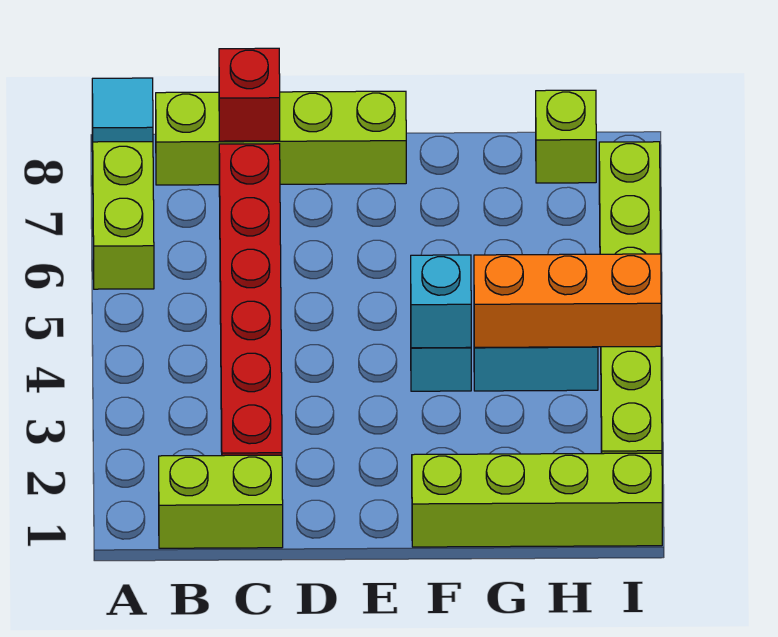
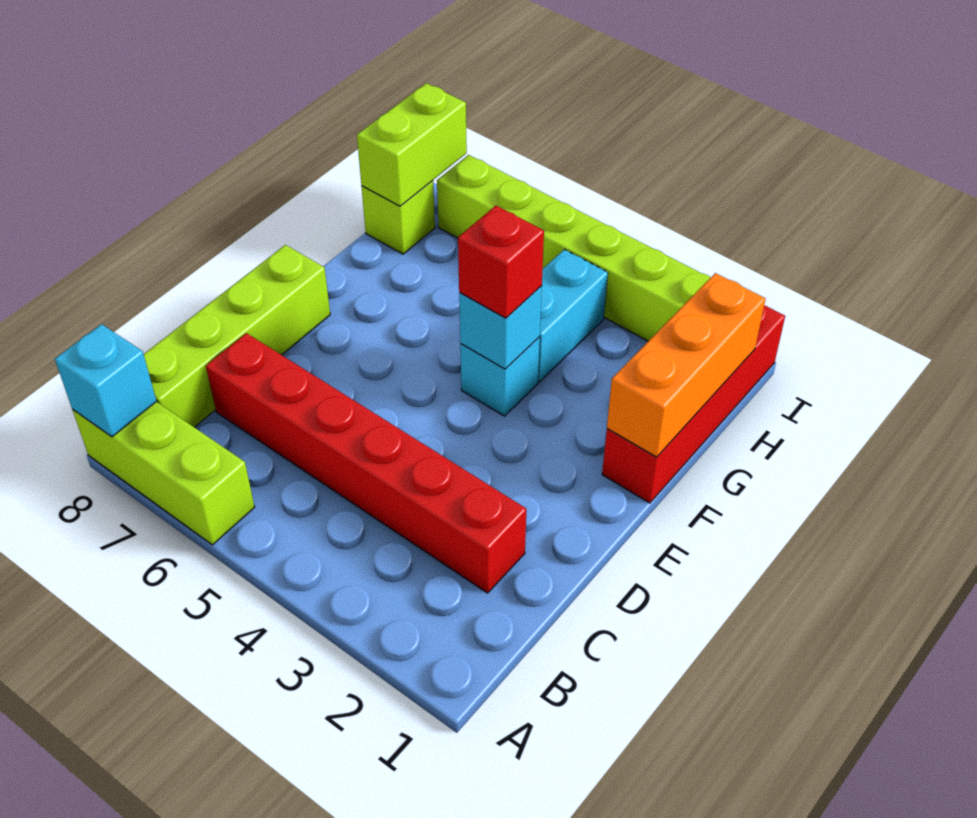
cyan 1x1 tile [92,78,153,142] -> cyan 1x1 brick [55,324,156,437]
lime 1x2 brick [159,455,283,548] -> lime 1x2 brick moved to [357,83,467,206]
red 1x1 brick [219,48,280,141] -> red 1x1 brick moved to [458,206,544,318]
lime 1x4 brick [412,453,662,547] -> red 1x4 brick [602,305,785,503]
orange 1x3 brick [474,254,661,347] -> orange 1x3 brick moved to [607,273,766,457]

